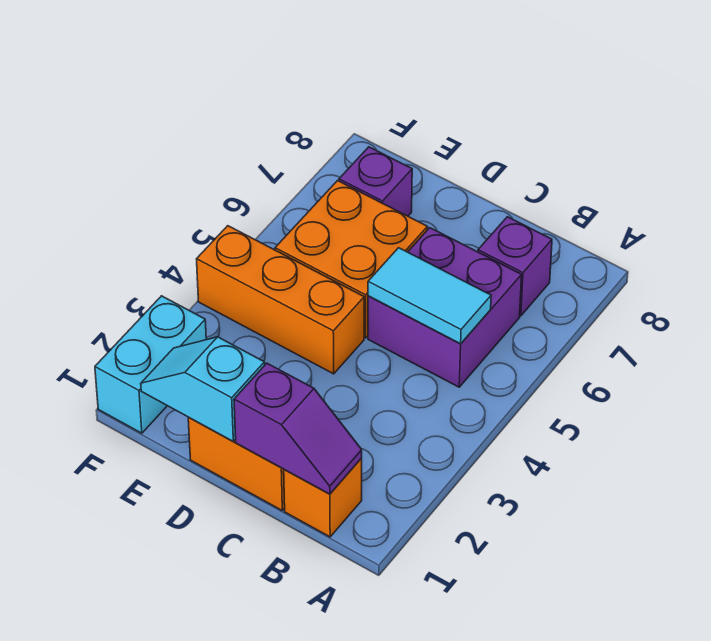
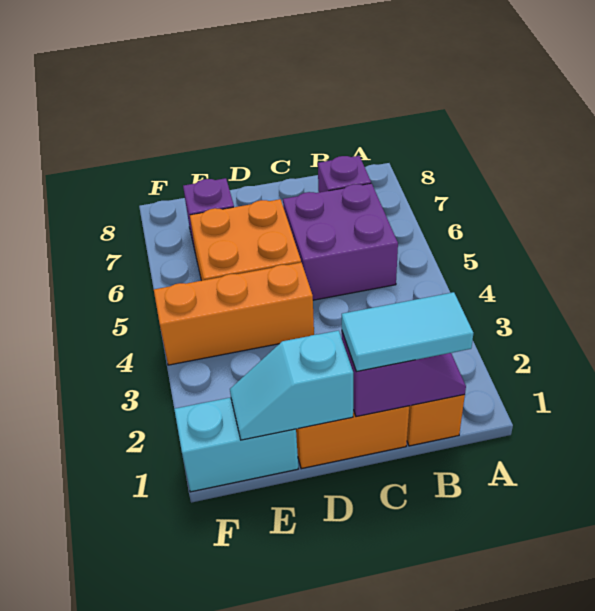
cyan 1x2 tile [368,248,491,344] -> cyan 1x2 tile moved to [342,292,473,372]
cyan 1x2 brick [95,296,206,433] -> cyan 1x2 brick turned to [174,397,298,492]

